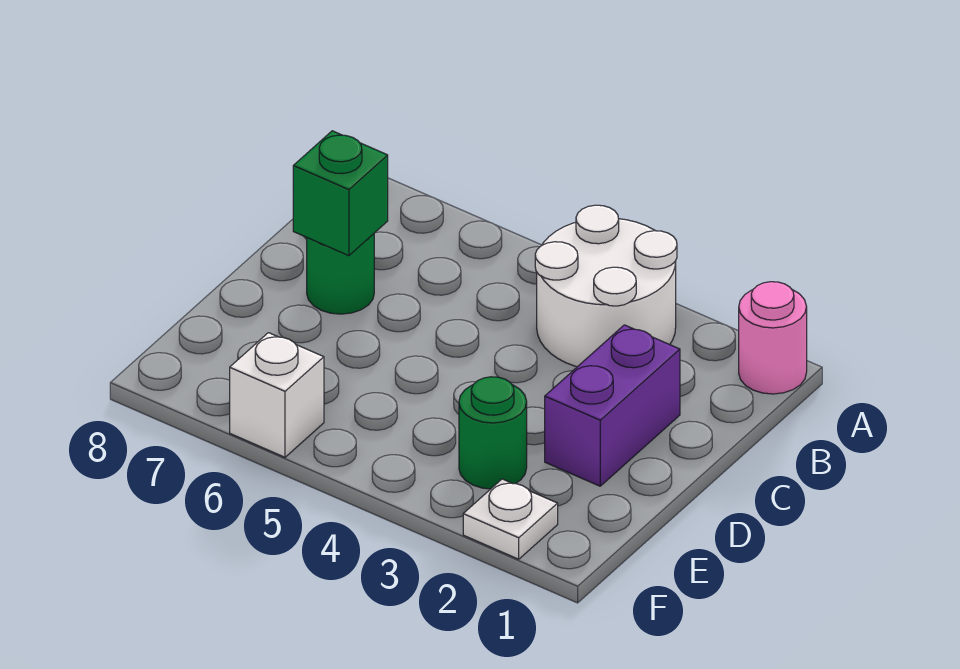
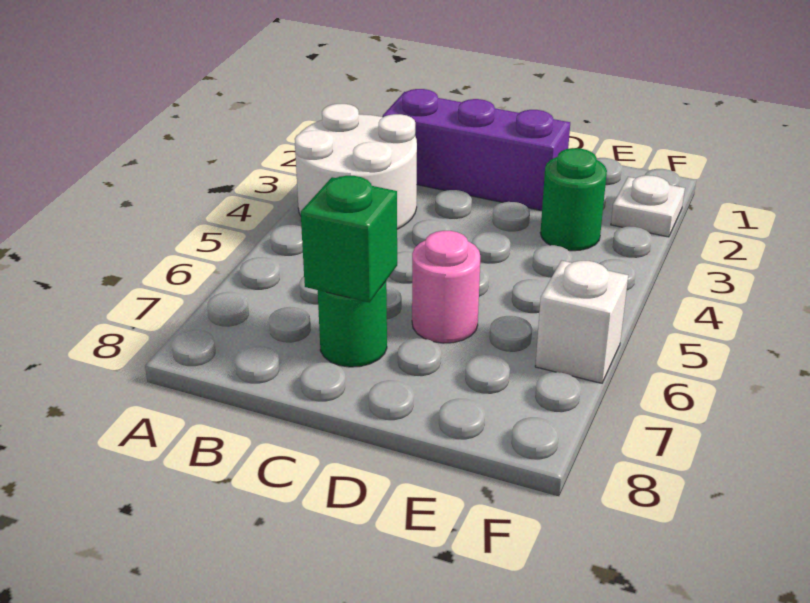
pink 1x1 round brick [739,282,807,394] -> pink 1x1 round brick moved to [412,231,480,343]
purple 1x2 brick [545,325,680,486] -> purple 1x3 brick [383,89,570,211]

